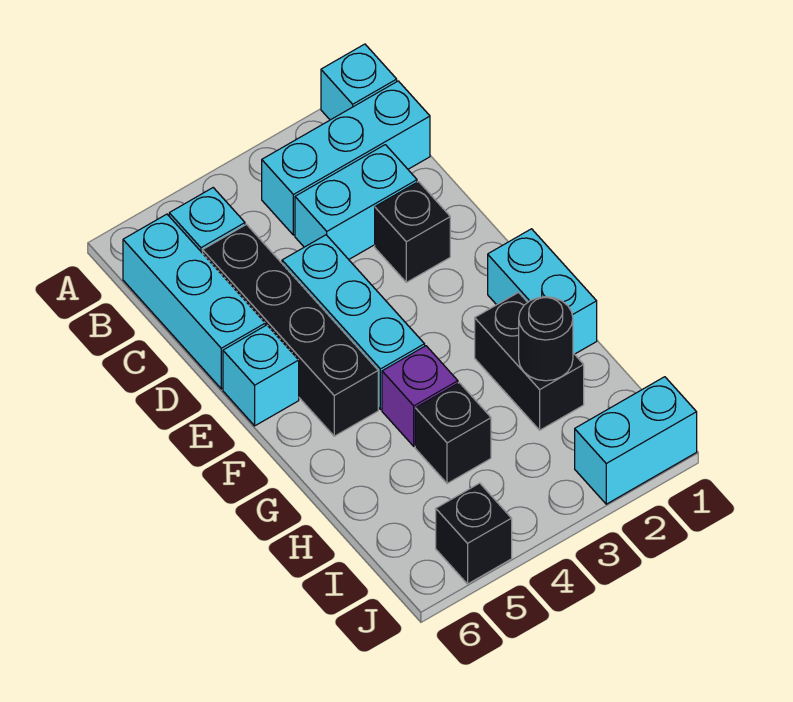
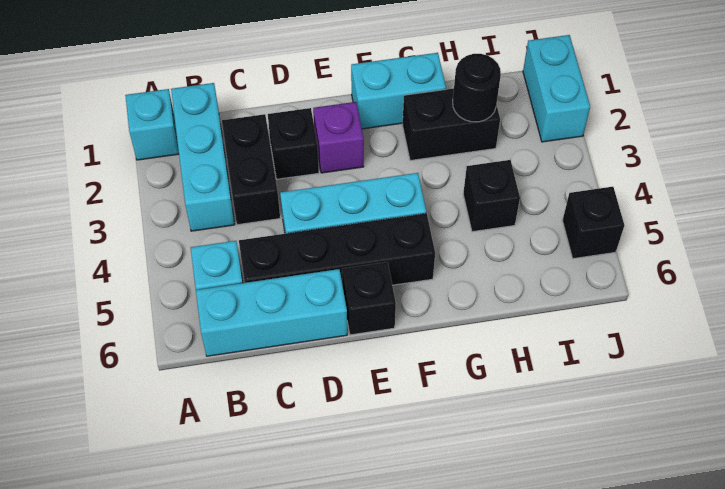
cyan 1x2 brick [295,145,417,259] -> black 1x2 brick [222,114,280,225]
cyan 1x1 brick [223,325,299,426] -> black 1x1 brick [342,262,396,335]
purple 1x1 brick [382,346,458,446] -> purple 1x1 brick moved to [313,102,364,173]

